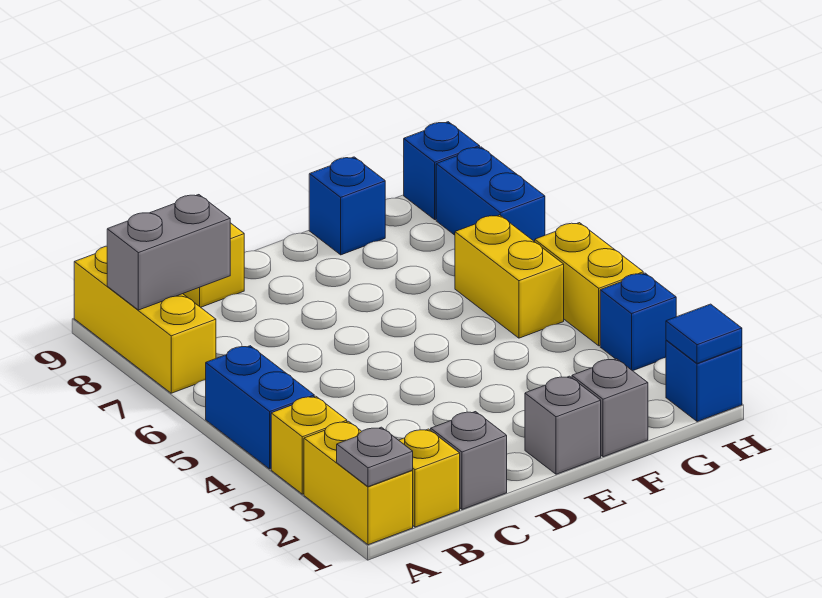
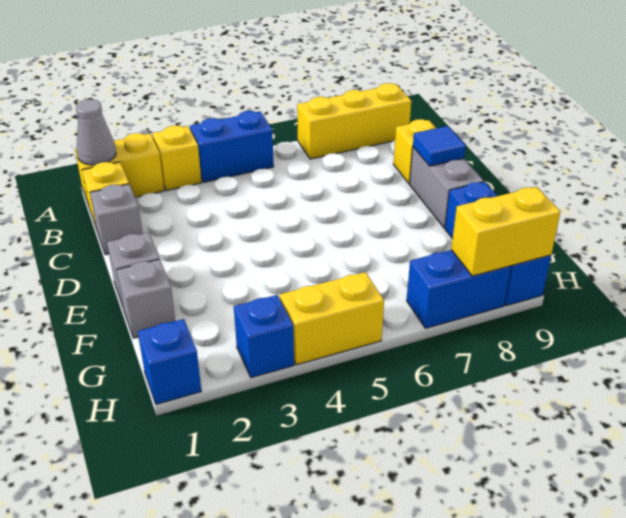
grey 1x1 plate [337,427,413,487] -> grey 1x1 cone [76,99,116,165]
grey 1x2 brick [107,195,230,310] -> grey 1x2 brick moved to [410,147,484,228]
yellow 1x2 brick [455,215,564,338] -> yellow 1x2 brick moved to [451,187,561,276]
blue 1x1 tile [666,304,742,363] -> blue 1x1 tile moved to [413,126,466,166]

